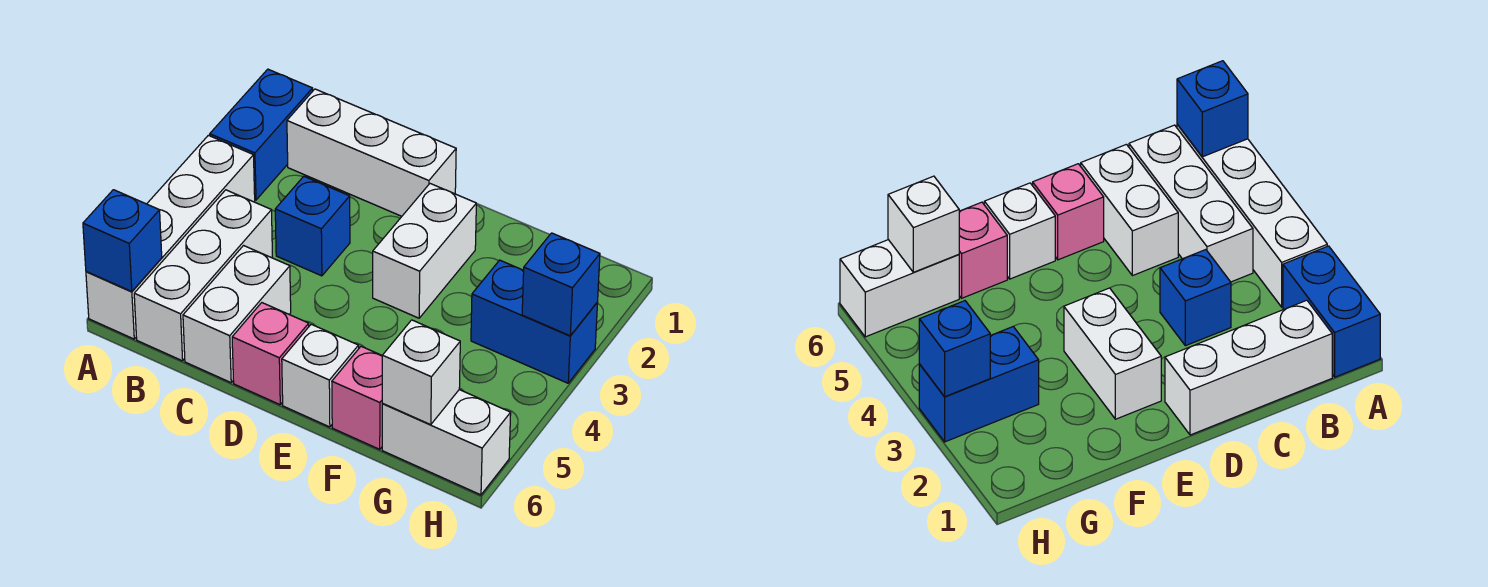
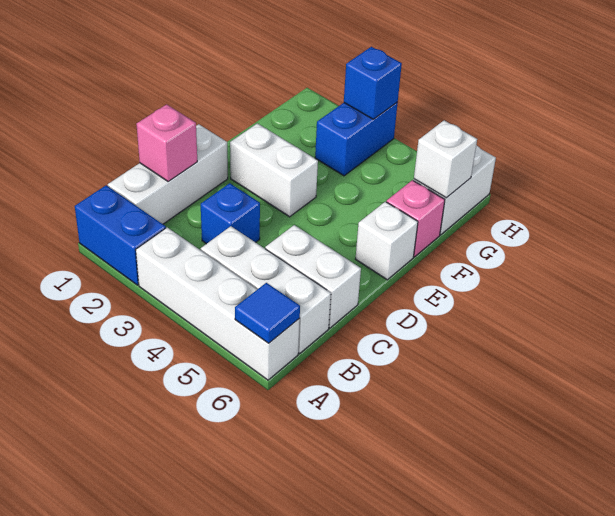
blue 1x1 brick [83,190,162,292] -> blue 1x1 tile [235,283,300,343]
pink 1x1 brick [232,303,309,405] -> pink 1x1 brick moved to [136,104,197,181]

